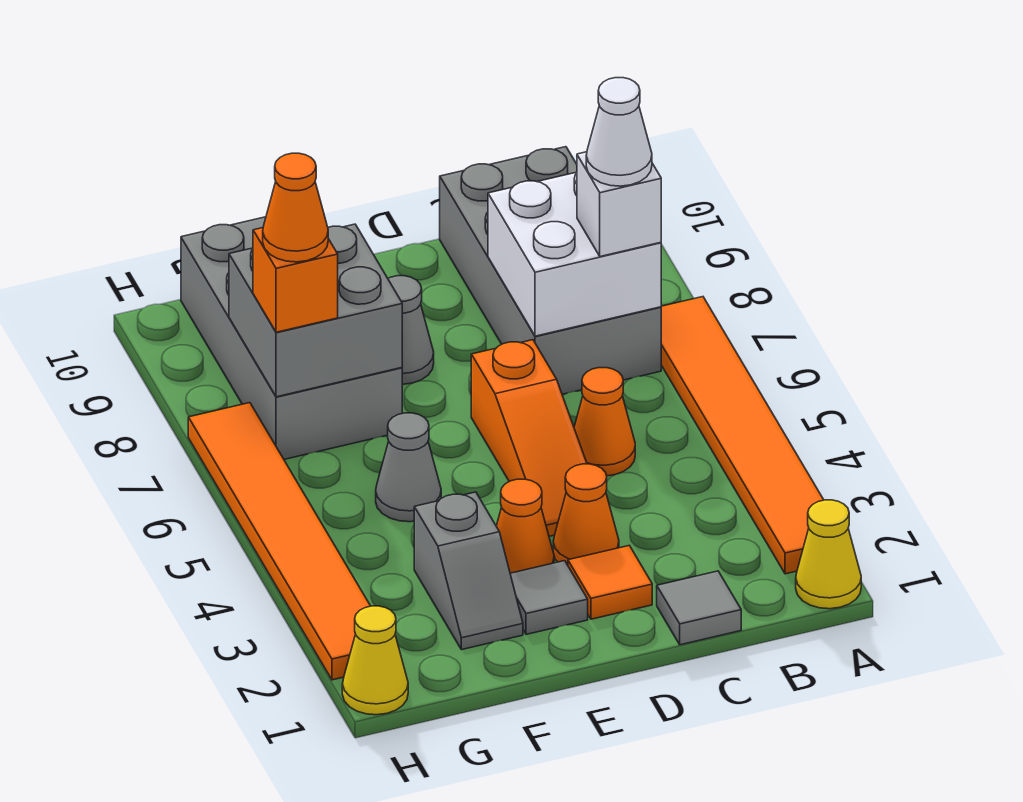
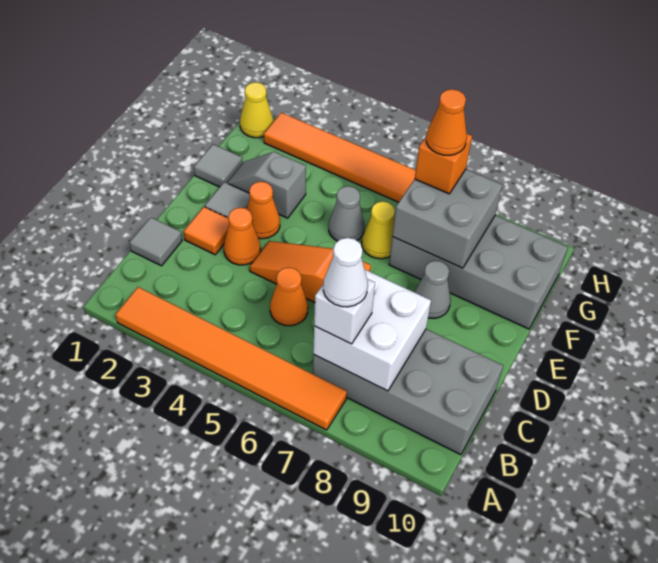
yellow 1x1 cone [796,500,861,609] -> yellow 1x1 cone moved to [362,201,395,259]
none -> grey 1x1 tile [194,144,243,187]

